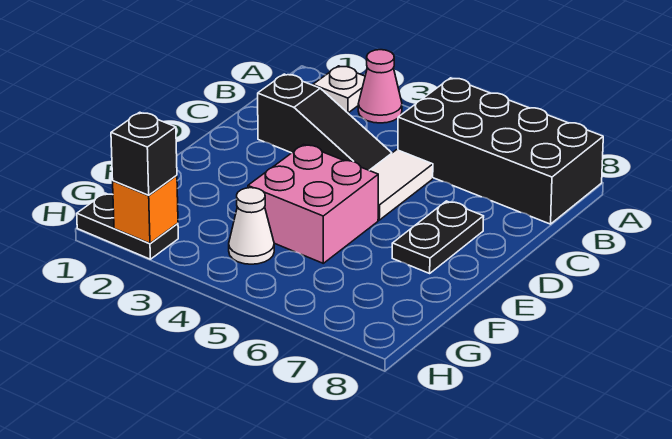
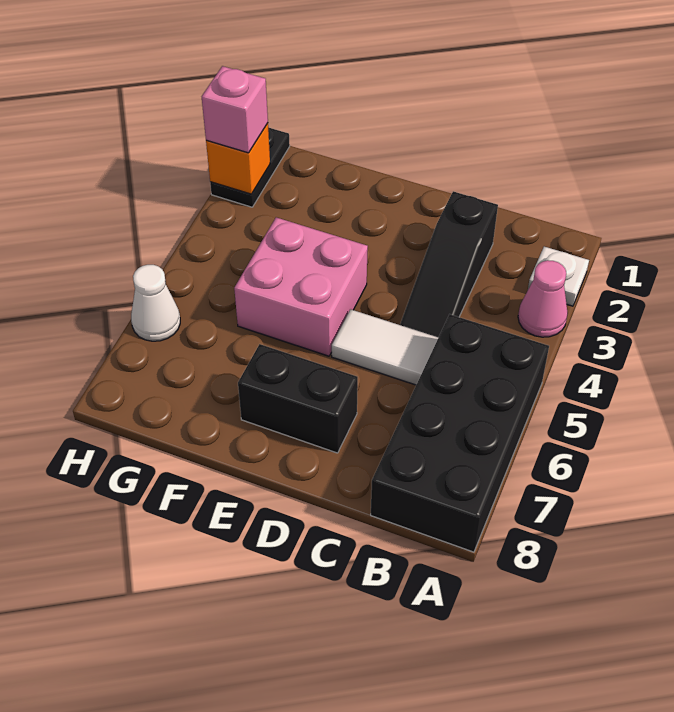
black 1x2 plate [392,201,484,273] -> black 1x2 brick [238,344,358,453]
white 1x1 cone [229,188,274,264] -> white 1x1 cone moved to [131,265,180,341]
black 1x1 brick [111,112,177,195] -> pink 1x1 brick [202,66,268,153]

